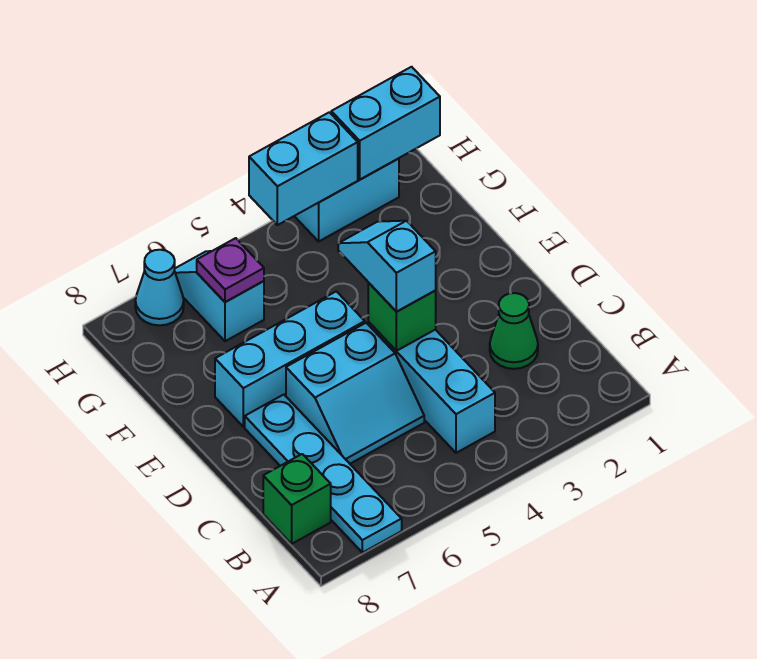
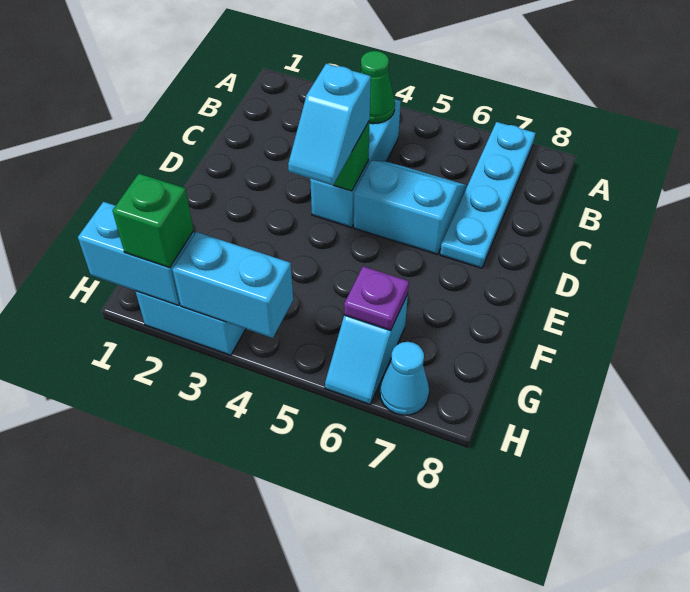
green 1x1 brick [263,454,331,544] -> green 1x1 brick moved to [113,174,194,268]
green 1x1 cone [490,293,538,369] -> green 1x1 cone moved to [361,51,395,124]
cyan 1x3 brick [215,291,365,427] -> none

